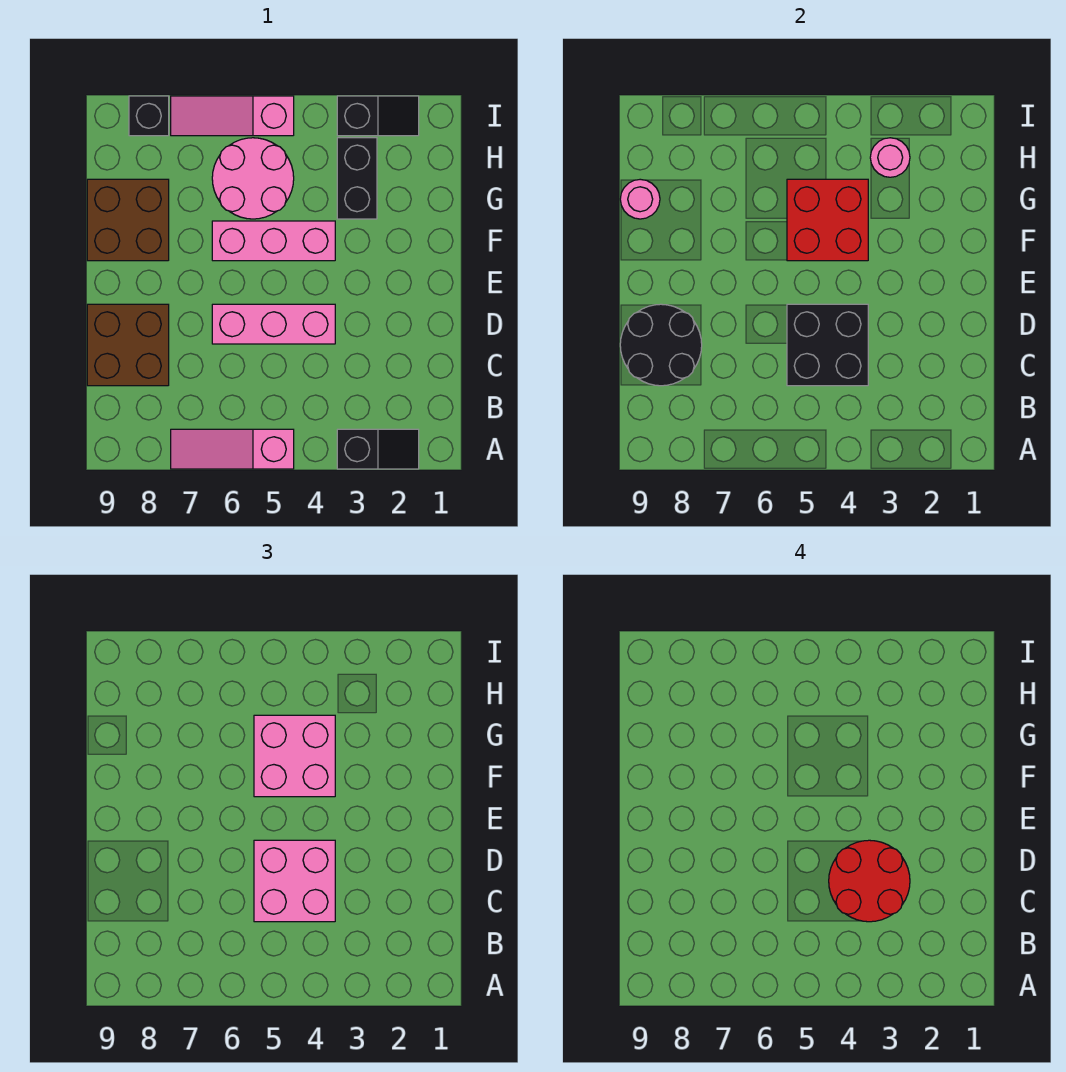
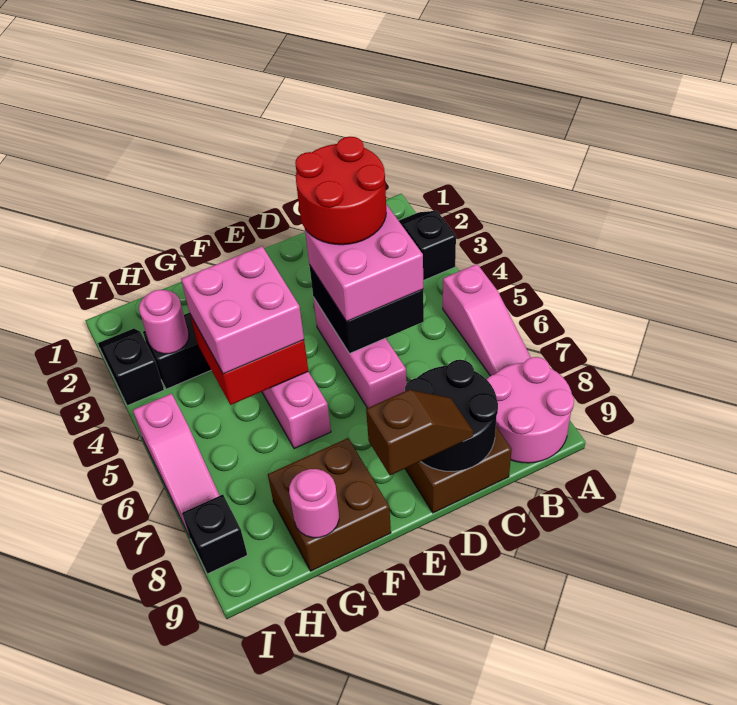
none -> brown 1x2 slope [366,390,473,475]
pink 2x2 round brick [212,138,294,219] -> pink 2x2 round brick moved to [487,357,574,463]

